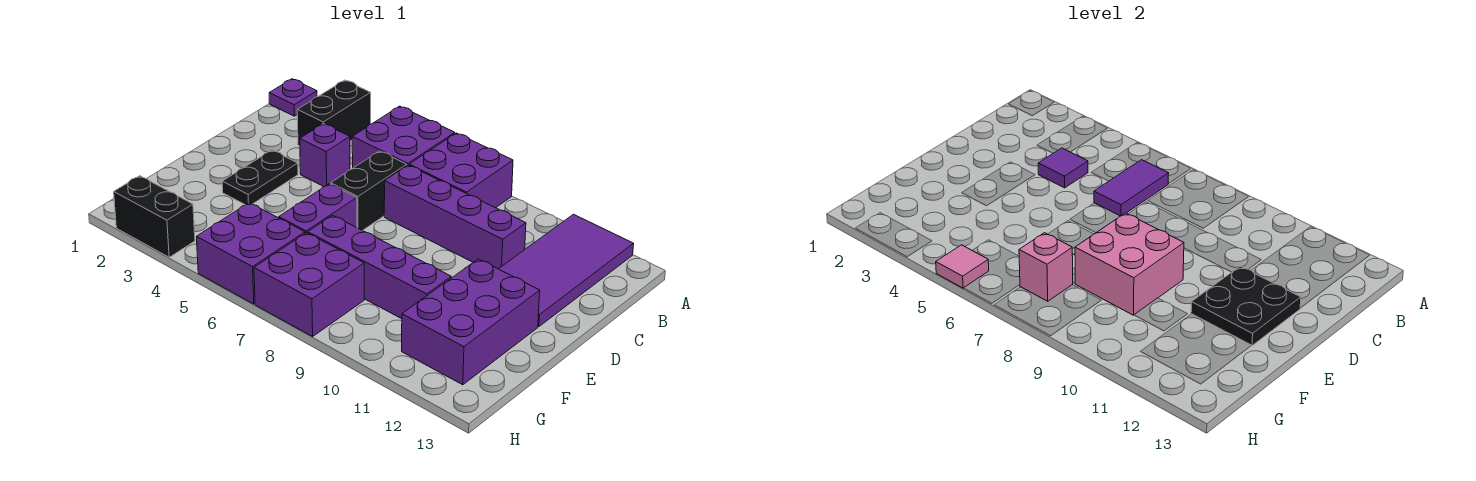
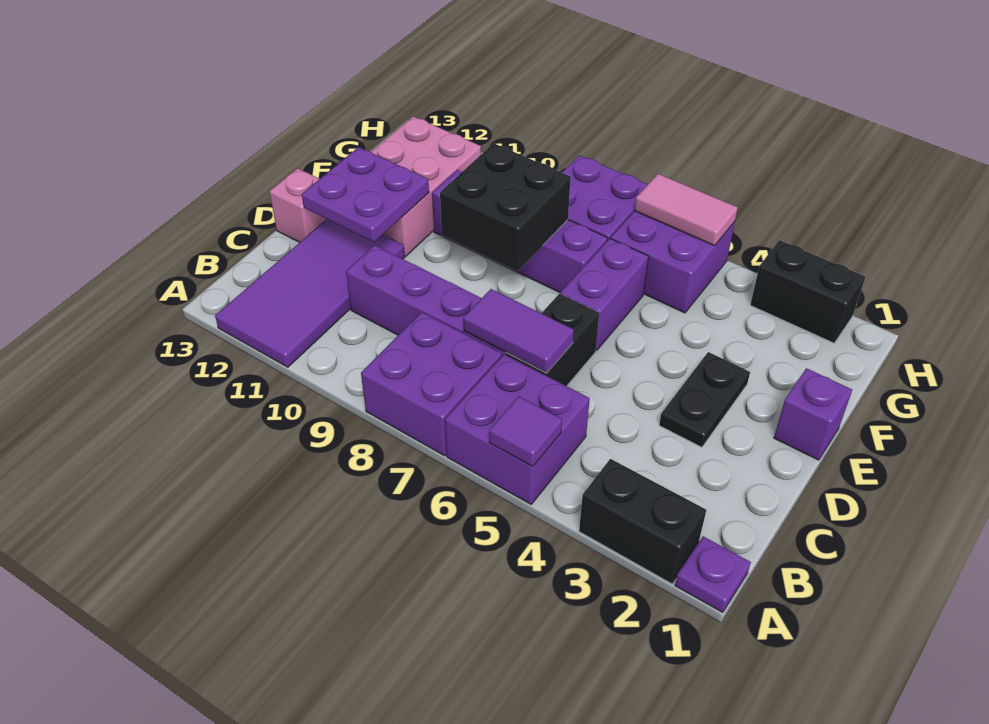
black 1x2 brick [297,80,371,146] -> black 1x2 brick turned to [579,459,706,584]
purple 1x2 tile [1094,160,1169,216] -> purple 1x2 tile turned to [463,289,574,373]
purple 1x1 brick [300,124,350,187] -> purple 1x1 brick moved to [774,368,852,460]
purple 1x1 tile [1038,148,1088,188] -> purple 1x1 tile moved to [489,396,562,467]
black 2x2 plate [1191,266,1301,346] -> purple 2x2 plate [302,147,429,242]
pink 2x2 brick [1075,213,1184,315] -> black 2x2 brick [440,143,571,271]
purple 2x3 brick [402,259,540,385] -> pink 2x3 brick [371,116,481,256]
pink 1x1 brick [1019,233,1073,301] -> pink 1x1 brick moved to [269,168,326,242]
pink 1x1 tile [936,245,989,288] -> pink 1x2 tile [635,174,738,246]

